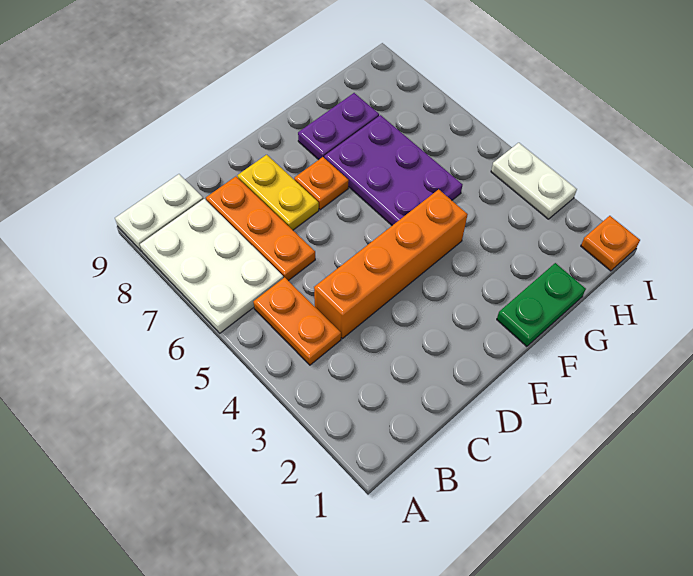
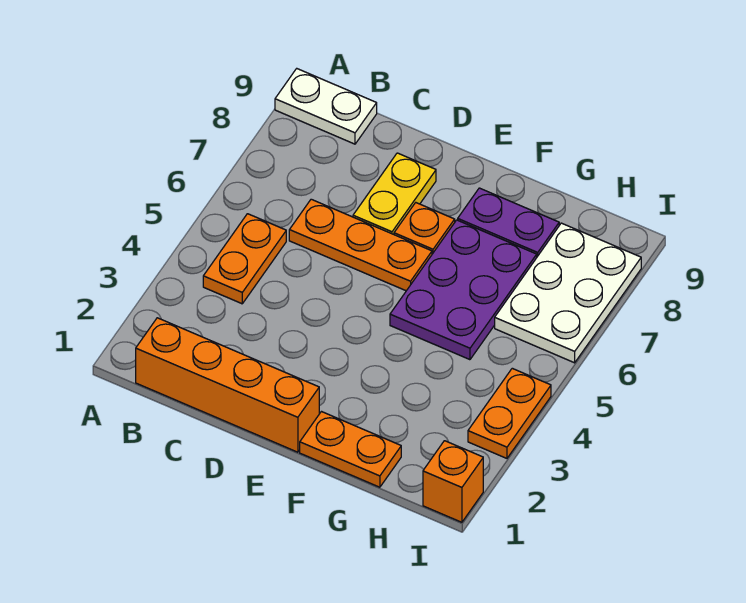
white 2x3 plate [140,199,283,333] -> white 2x3 plate moved to [495,223,641,363]
orange 1x4 brick [314,189,468,339] -> orange 1x4 brick moved to [136,318,319,452]
orange 1x3 plate [206,176,315,281] -> orange 1x3 plate turned to [289,199,432,291]
green 1x2 plate [497,263,586,347] -> orange 1x2 plate [300,412,401,487]
orange 1x1 plate [581,216,640,271] -> orange 1x1 brick [423,441,483,522]
white 1x2 plate [491,143,577,219] -> orange 1x2 plate [468,368,551,458]

